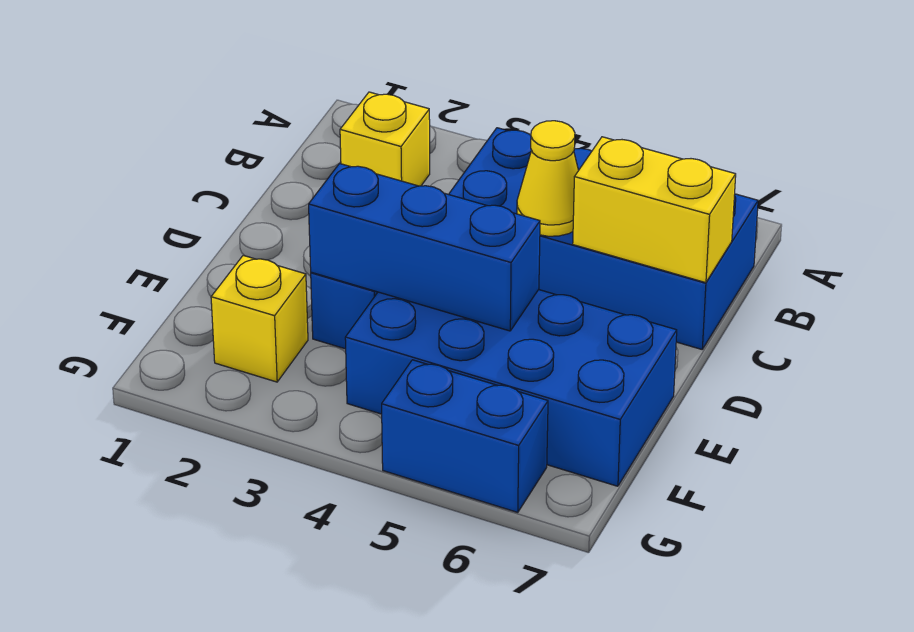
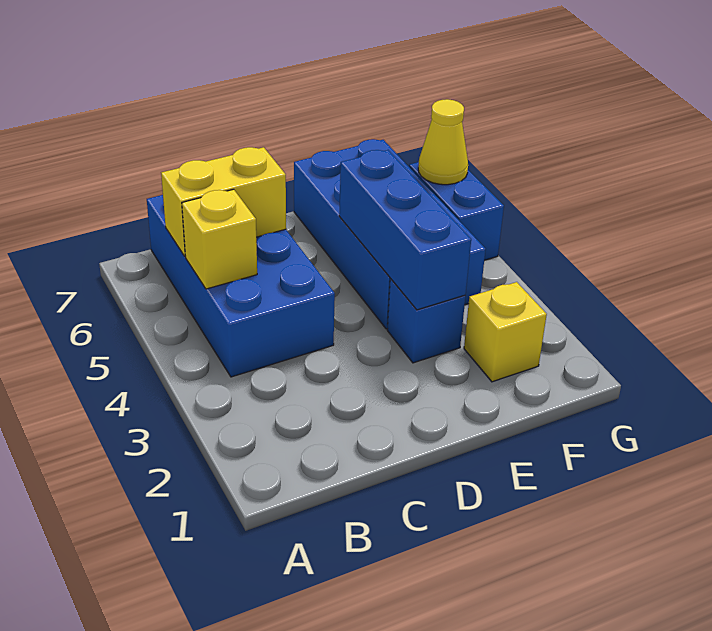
yellow 1x1 brick [340,92,430,186] -> yellow 1x1 brick moved to [182,189,257,289]
yellow 1x1 cone [517,121,579,236] -> yellow 1x1 cone moved to [418,99,468,185]
yellow 1x2 brick [573,137,736,283] -> yellow 1x2 brick turned to [161,147,286,256]

